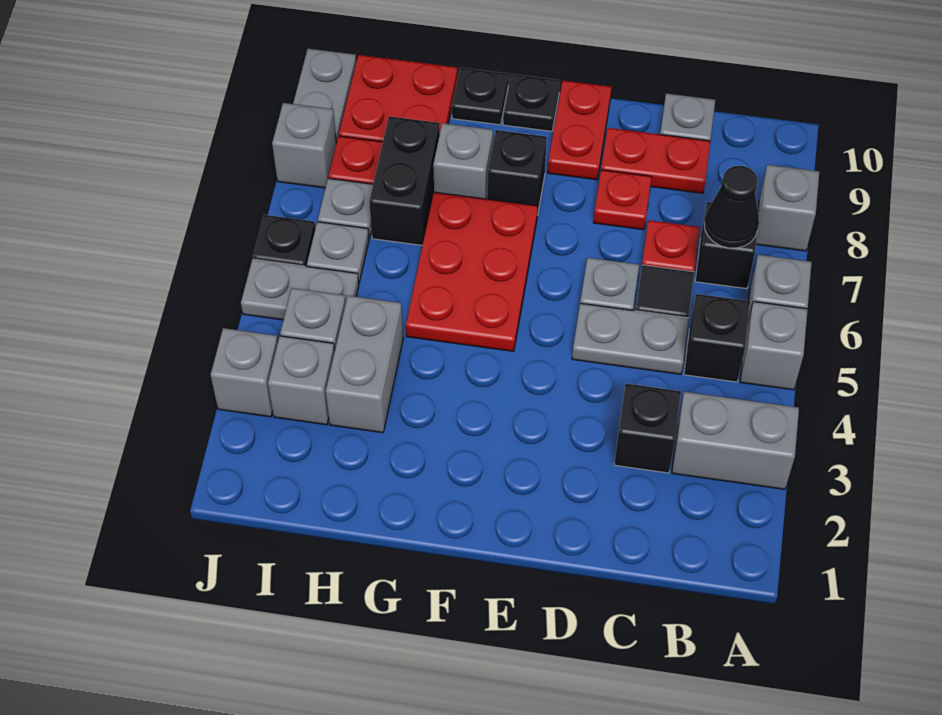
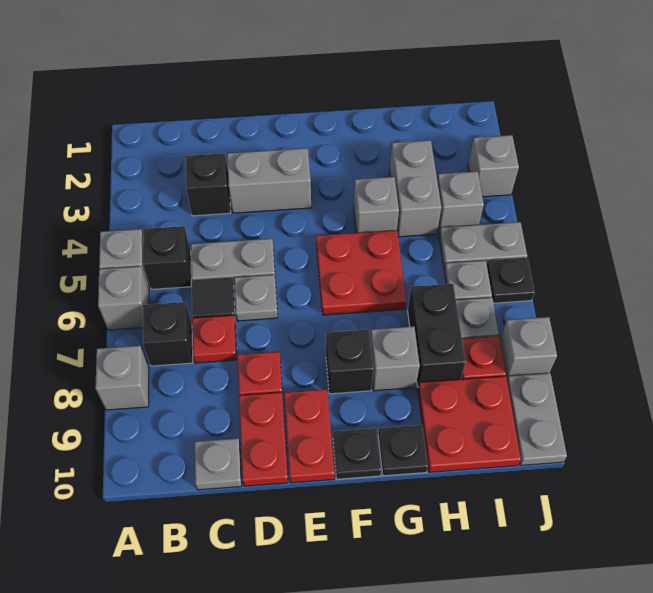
grey 1x2 brick [672,392,799,489] -> grey 1x2 brick moved to [227,148,311,213]
black 1x1 cone [704,166,759,248] -> none
red 1x2 plate [601,128,710,193] -> red 1x2 plate turned to [239,392,288,486]
red 2x3 plate [406,192,538,351] -> red 2x2 plate [316,230,406,315]
grey 1x1 brick [268,336,335,425] -> grey 1x1 brick moved to [354,177,399,233]

